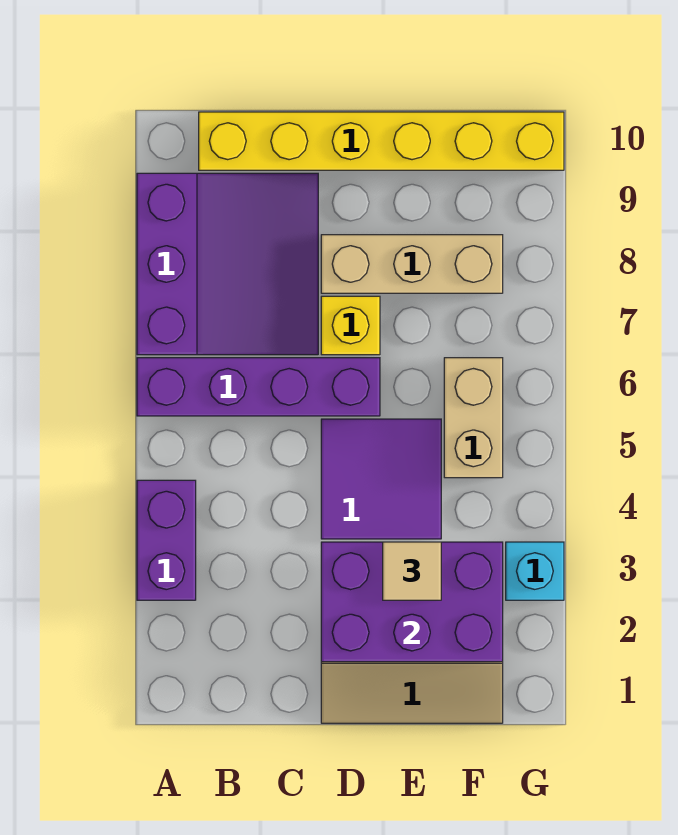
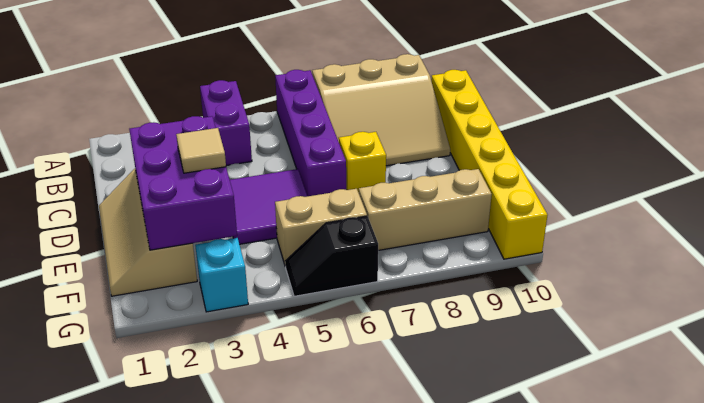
purple 1x2 brick [137,480,196,600] -> purple 1x2 brick turned to [200,80,252,166]
purple 3x3 slope [137,173,318,355] -> tan 3x3 slope [312,54,450,166]
tan 1x3 brick [321,235,503,293] -> tan 1x3 brick turned to [359,169,492,250]
none -> black 1x2 slope [285,216,378,296]

